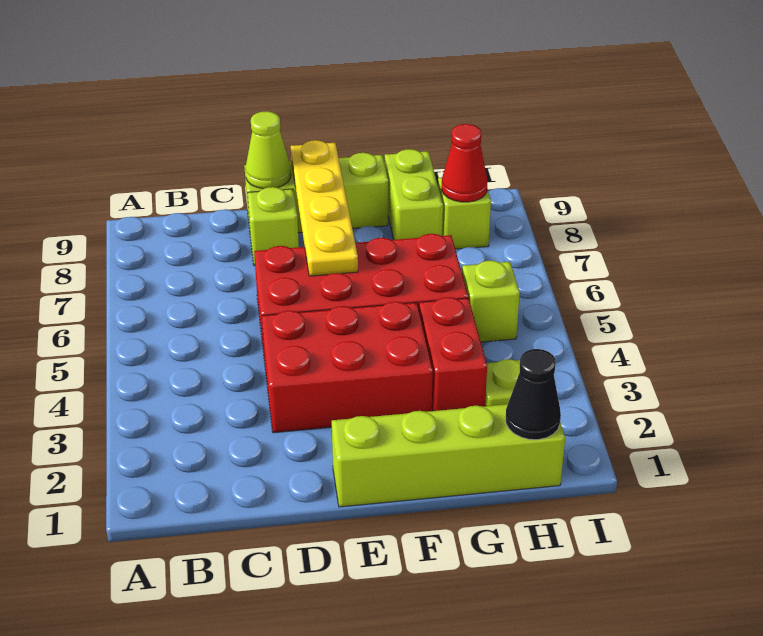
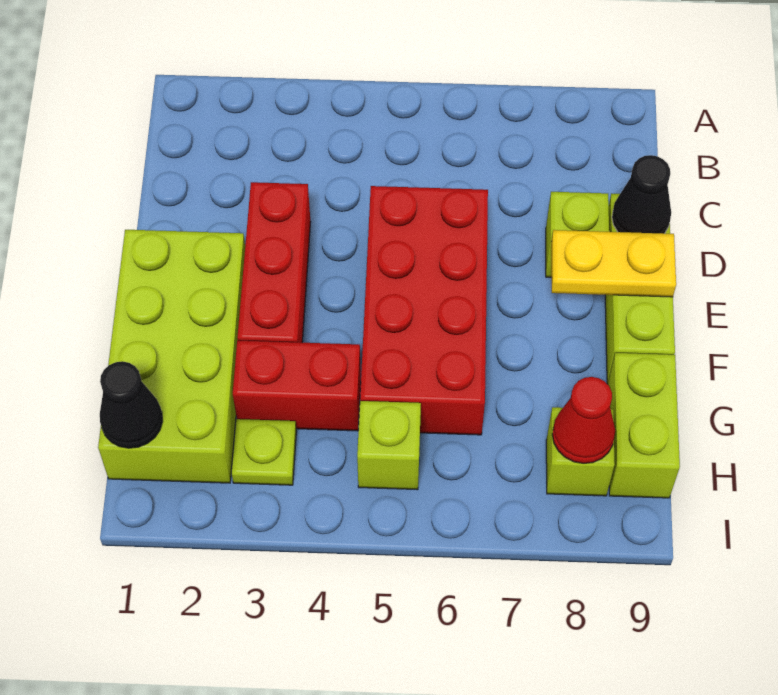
red 2x3 brick [262,302,433,433] -> red 1x3 brick [237,182,311,343]
lime 1x1 cone [245,111,291,189] -> black 1x1 cone [612,155,671,234]
lime 1x4 brick [332,404,565,507] -> lime 2x4 brick [98,230,245,483]
yellow 1x4 plate [291,140,358,276] -> yellow 1x2 plate [551,230,676,297]
lime 1x2 brick [385,149,443,240] -> lime 1x2 brick turned to [608,353,680,498]

